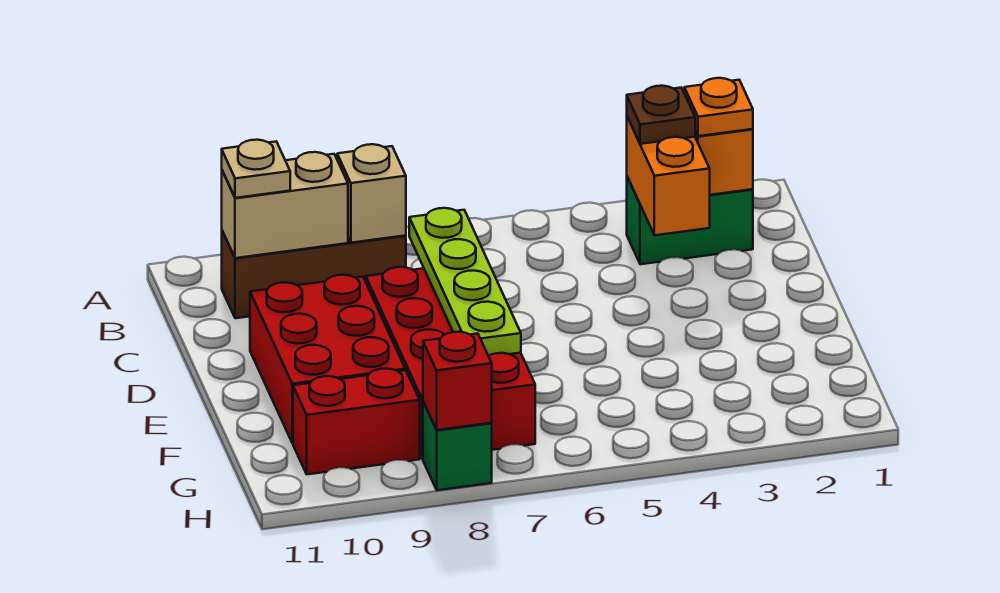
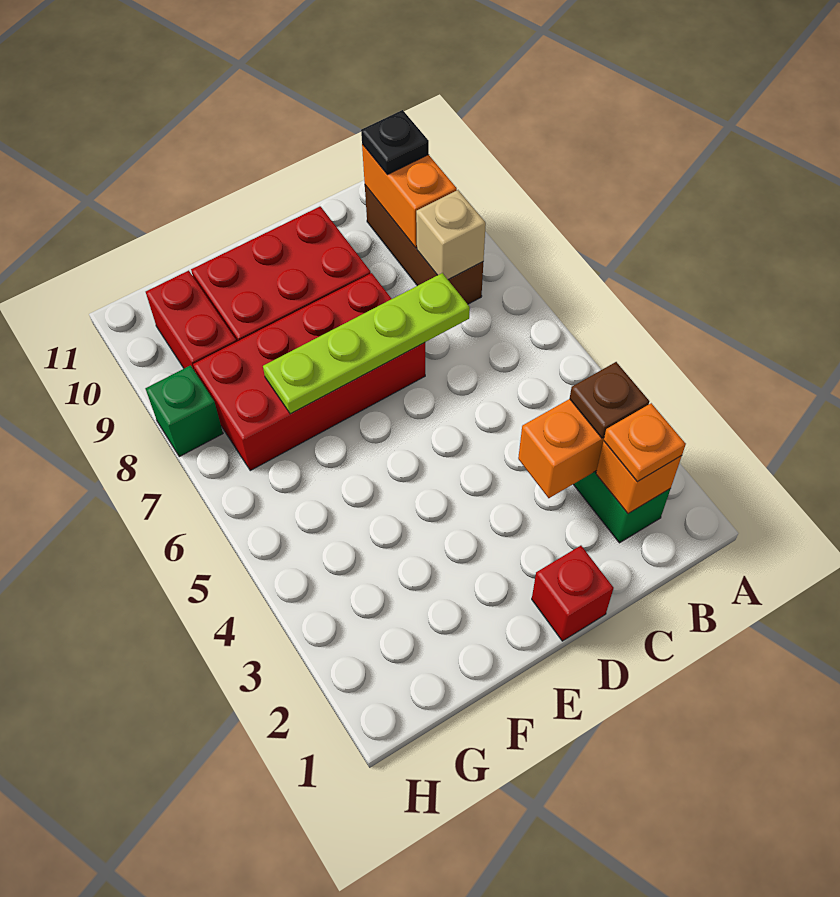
tan 1x2 brick [222,152,348,258] -> orange 1x2 brick [362,144,457,248]
tan 1x1 plate [222,140,290,198] -> black 1x1 plate [361,110,429,175]
red 1x1 brick [423,332,492,430] -> red 1x1 brick moved to [532,546,614,641]

